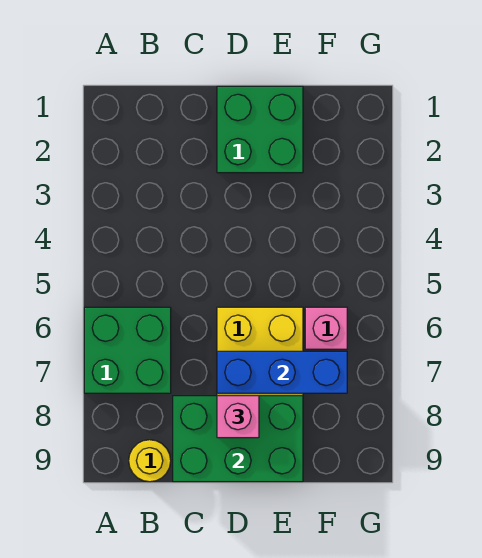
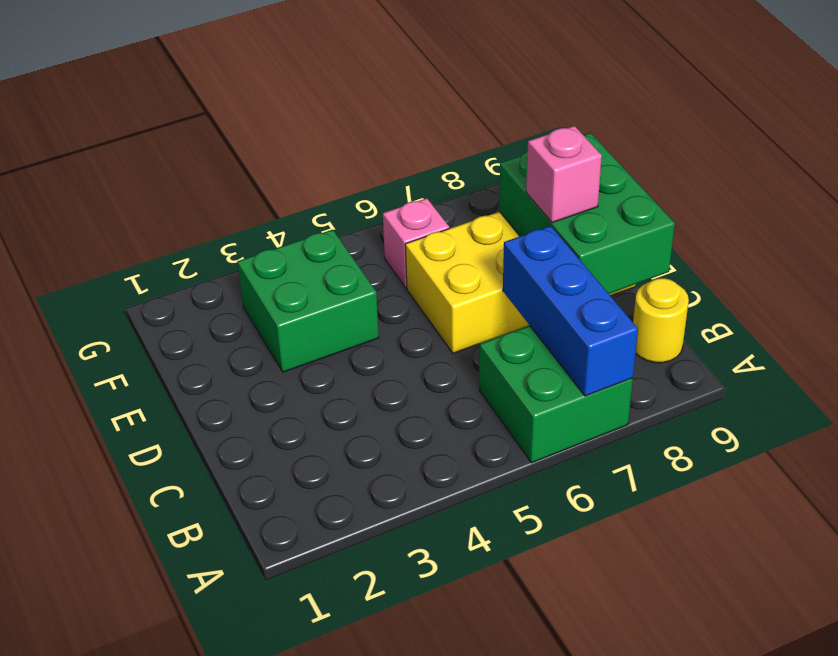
green 2x2 brick [217,86,303,173] -> green 2x2 brick moved to [237,230,379,372]
blue 1x3 brick [217,351,347,393] -> blue 1x3 brick moved to [503,226,638,396]

